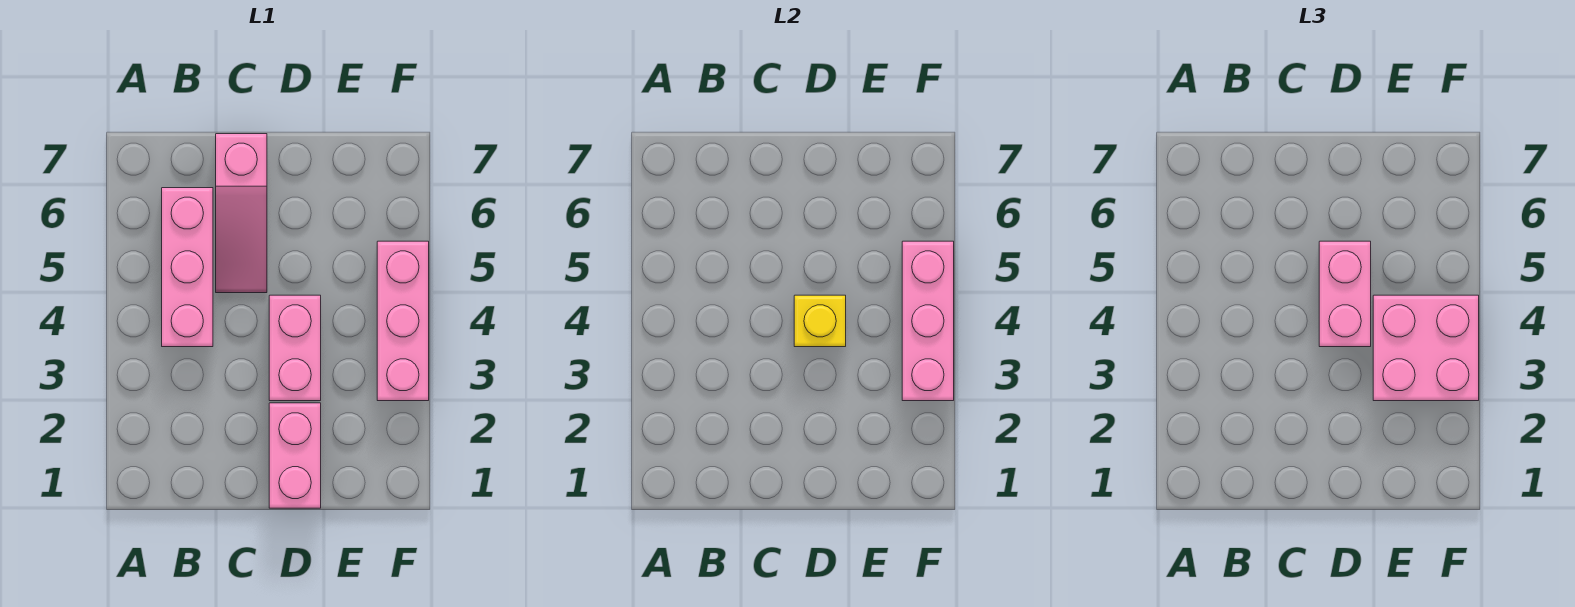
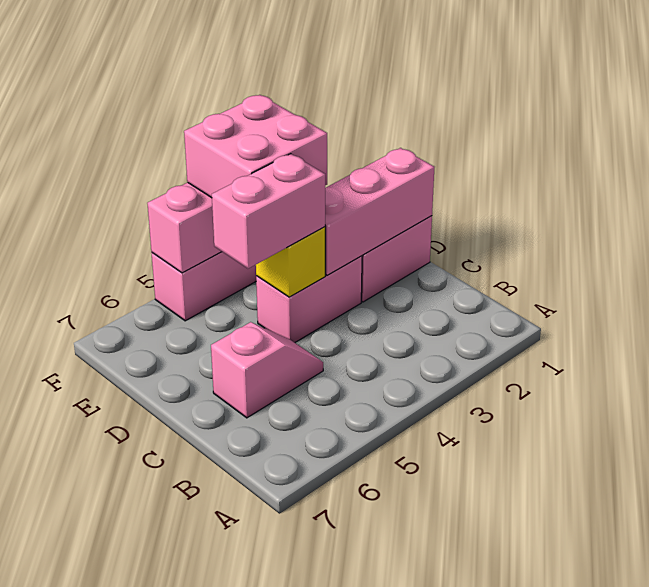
pink 1x3 brick [162,188,213,347] -> pink 1x3 brick moved to [325,148,434,275]
pink 1x3 slope [216,134,267,293] -> pink 1x2 slope [211,322,323,418]

